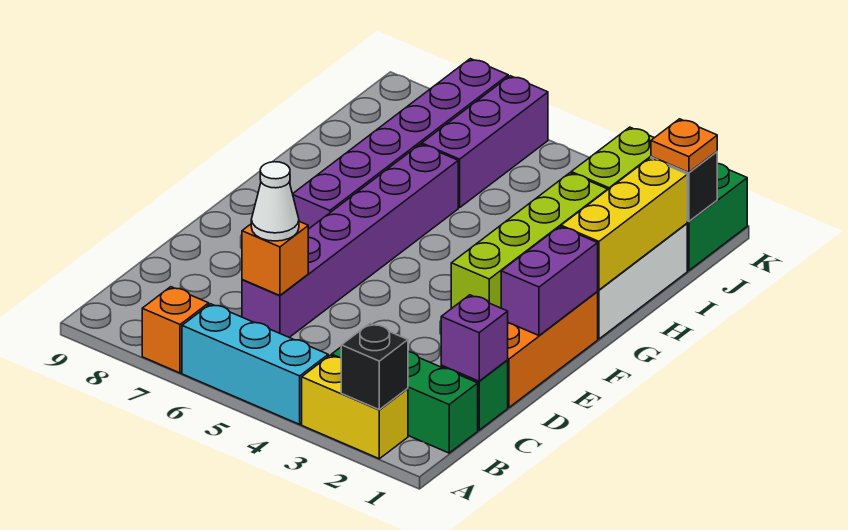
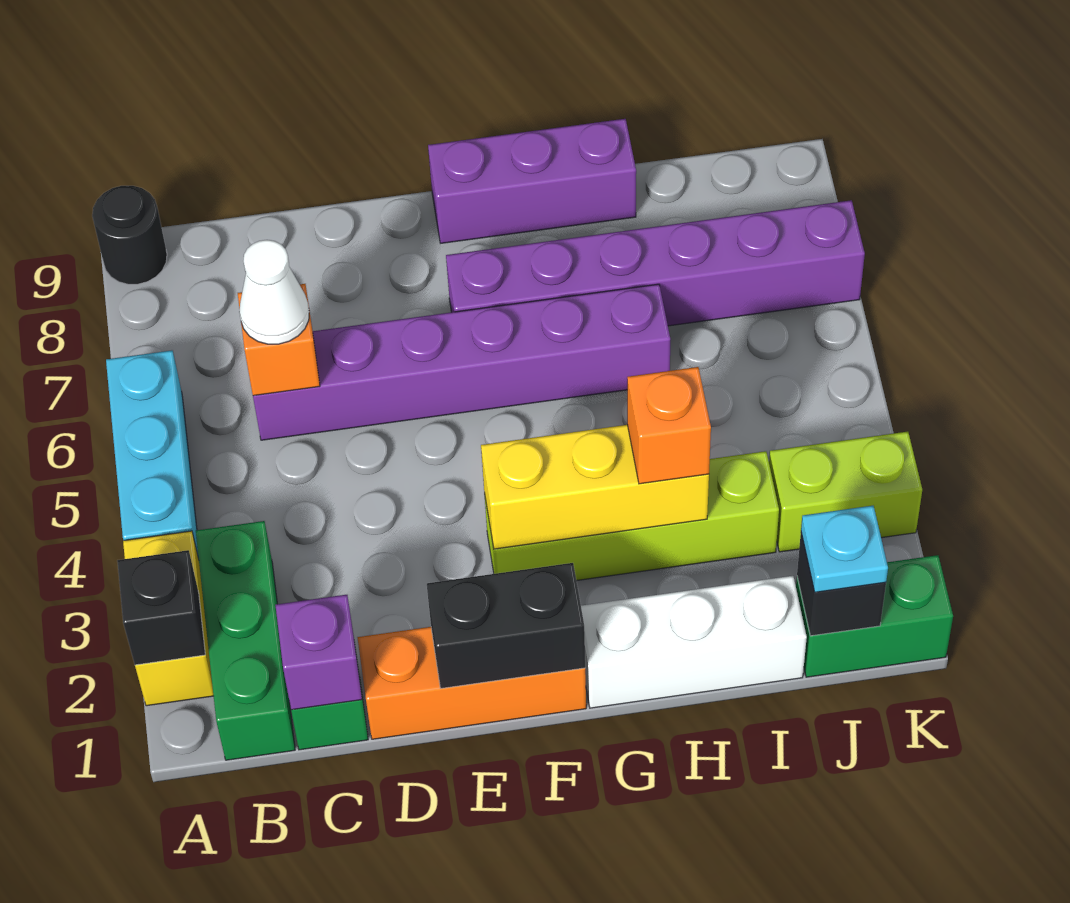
orange 1x1 brick [142,287,209,373] -> orange 1x1 brick moved to [627,367,711,484]
none -> black 1x1 round brick [92,186,167,284]
purple 1x2 brick [501,226,598,336] -> black 1x2 brick [427,563,585,688]
yellow 1x3 brick [561,158,687,290] -> yellow 1x3 brick moved to [481,425,709,549]
purple 1x3 brick [422,76,548,208] -> purple 1x3 brick moved to [428,119,636,243]
orange 1x1 plate [651,119,717,172] -> cyan 1x1 plate [801,506,888,592]

